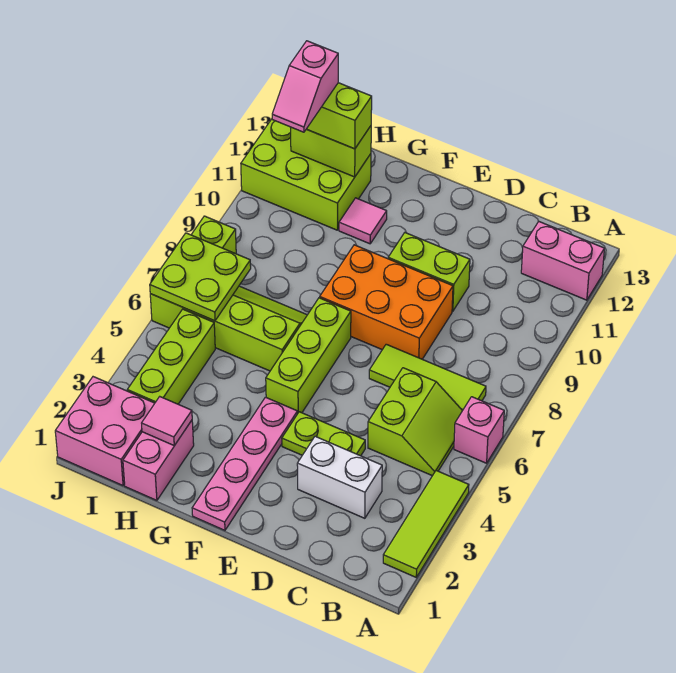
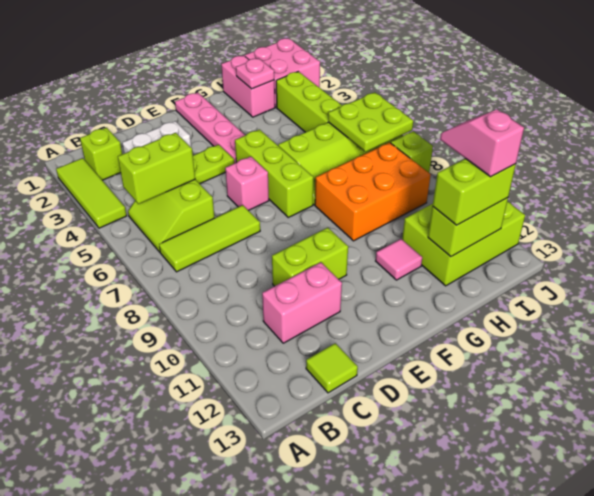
pink 1x1 brick [454,397,504,463] -> pink 1x1 brick moved to [225,156,269,211]
pink 1x2 brick [521,221,604,300] -> pink 1x2 brick moved to [262,262,342,343]
none -> lime 1x1 brick [80,128,122,180]
none -> lime 1x2 brick [118,133,195,204]
none -> lime 1x1 tile [306,343,358,393]
orange 2x3 brick [320,245,453,359] -> orange 2x3 brick moved to [315,142,431,241]
pink 1x1 tile [142,397,192,445] -> pink 1x1 plate [236,58,274,89]

